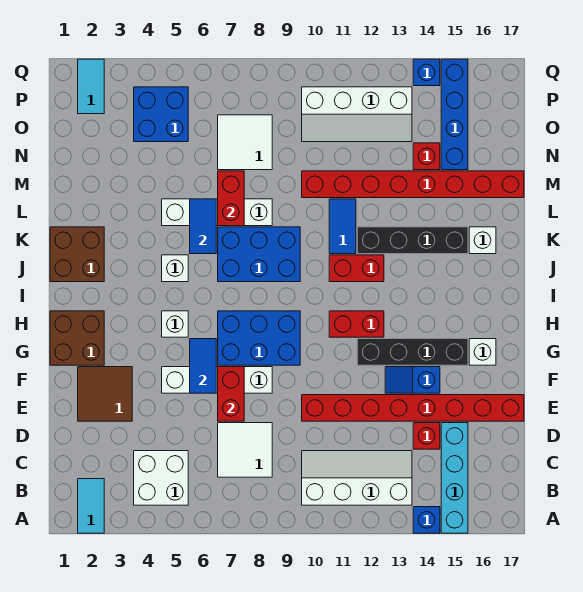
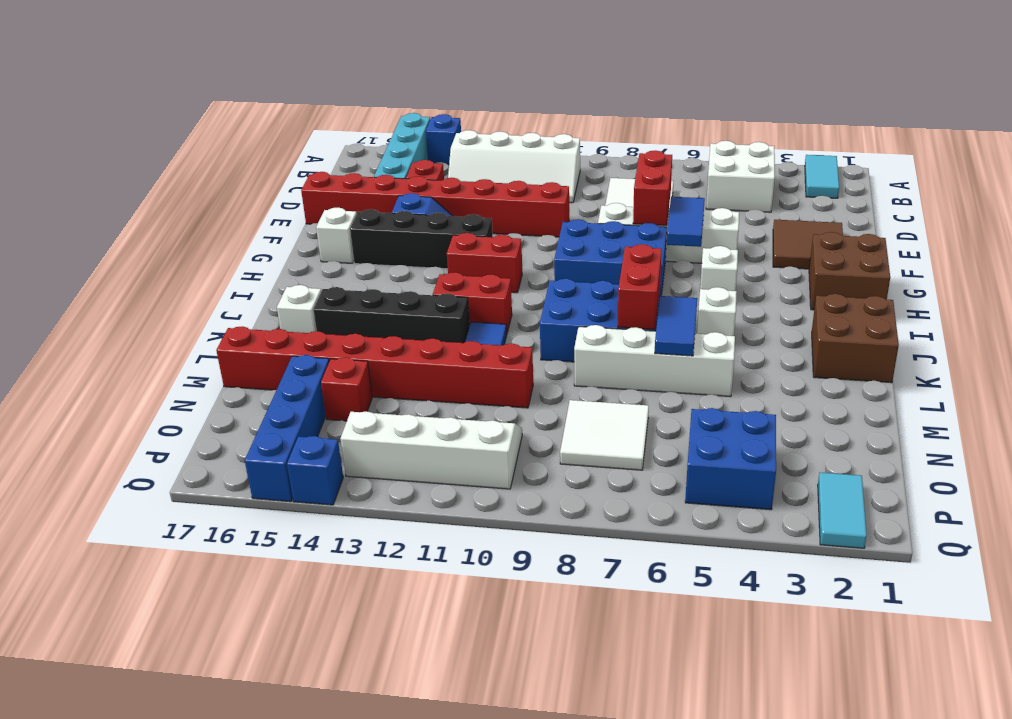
red 1x2 brick [218,171,244,226] -> red 1x2 brick moved to [618,244,662,330]

